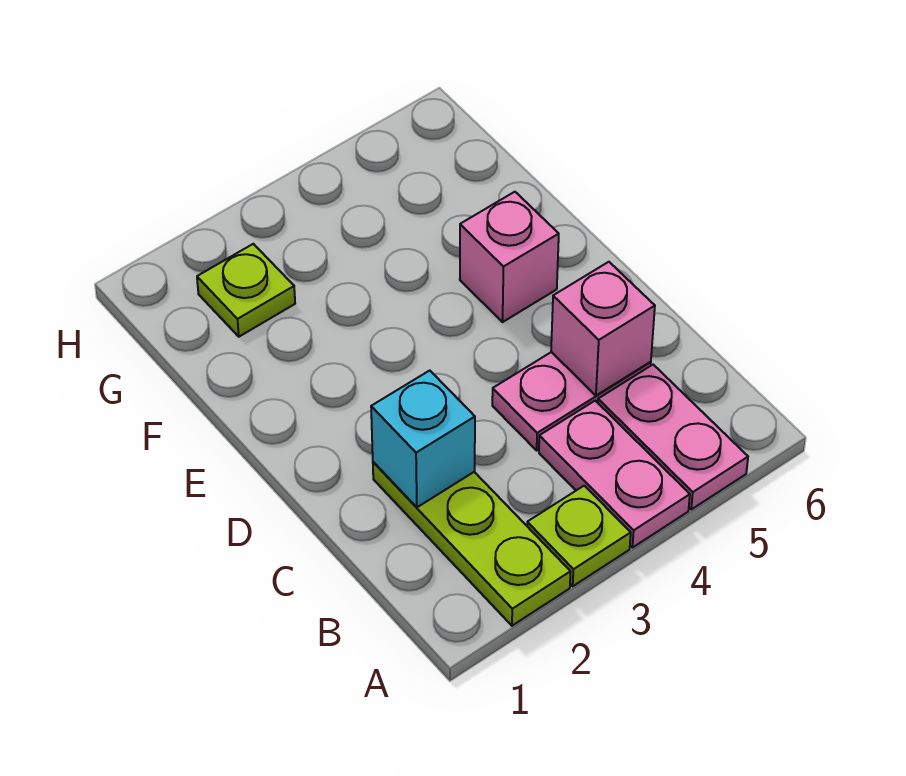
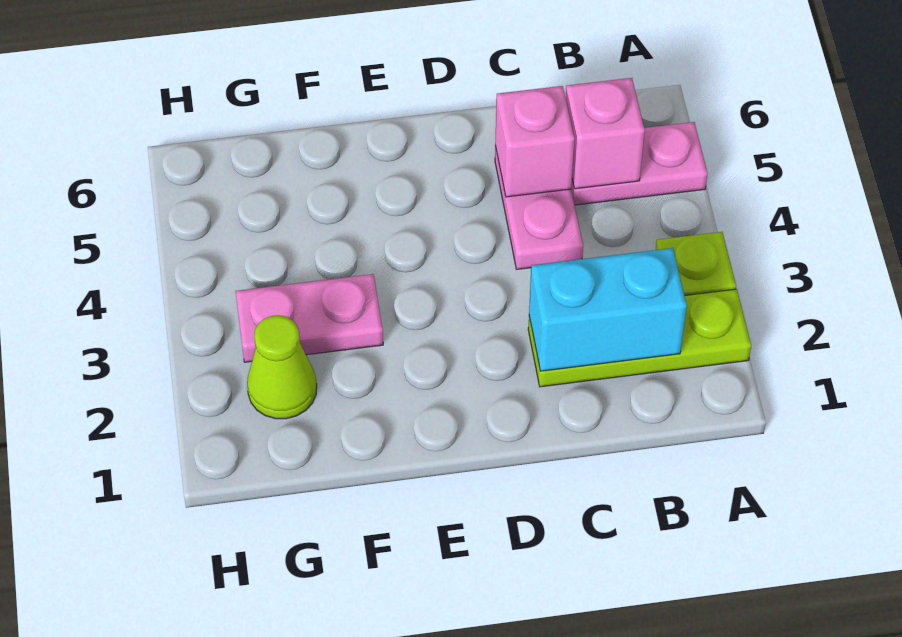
pink 1x2 plate [539,401,690,548] -> pink 1x2 plate moved to [236,274,383,362]
cyan 1x1 brick [371,371,475,507] -> cyan 1x2 brick [529,248,687,371]
pink 1x1 brick [460,192,559,322] -> pink 1x1 brick moved to [566,78,645,189]
lime 1x1 plate [197,244,295,337] -> lime 1x1 cone [247,315,317,419]

